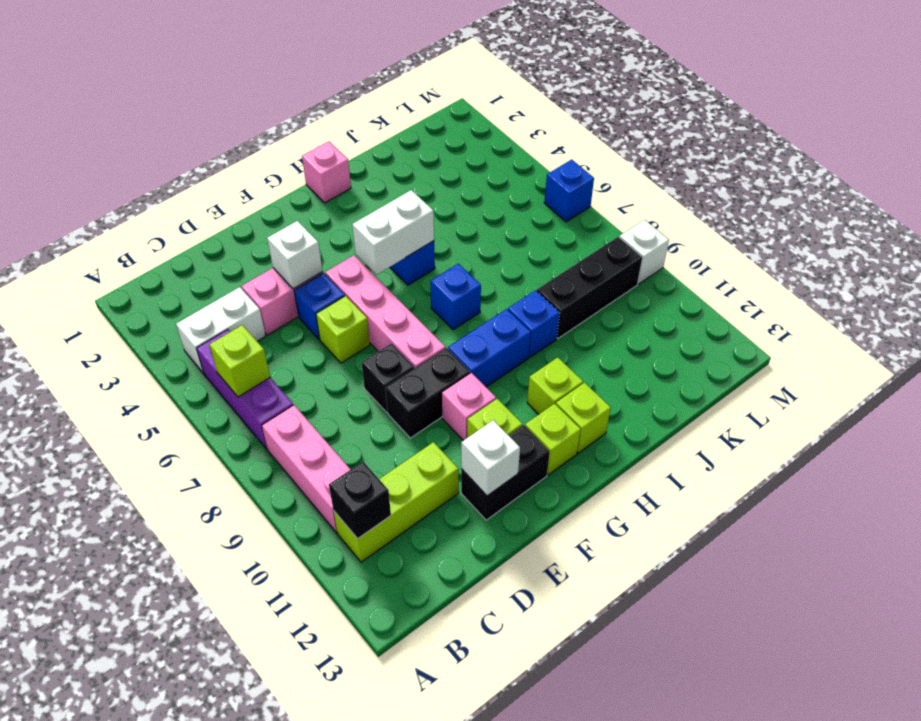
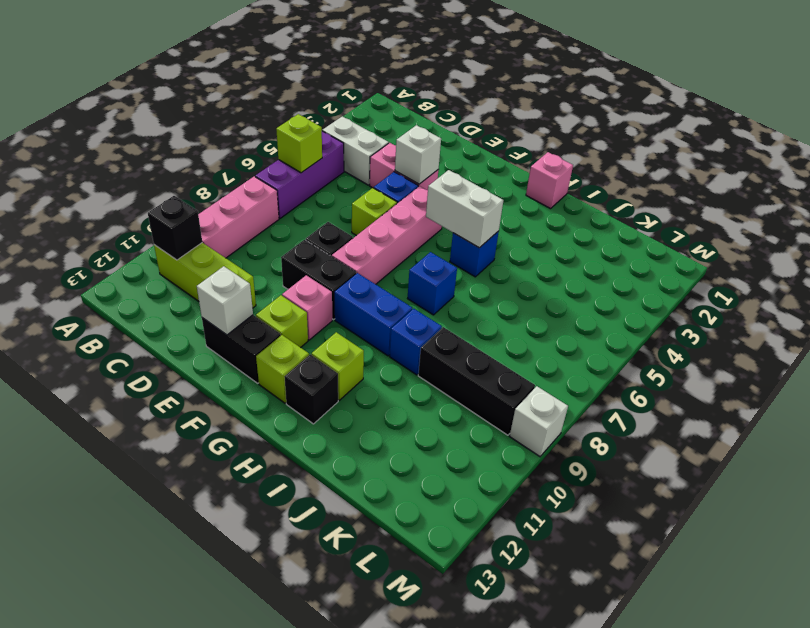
lime 1x1 brick [556,383,611,453] -> black 1x1 brick [284,354,338,424]
blue 1x1 brick [544,159,594,222] -> none

